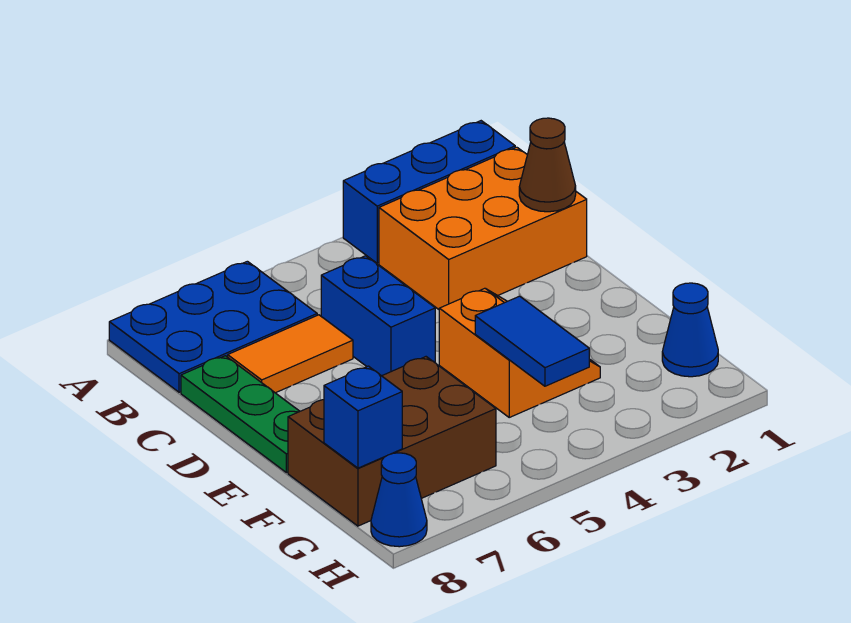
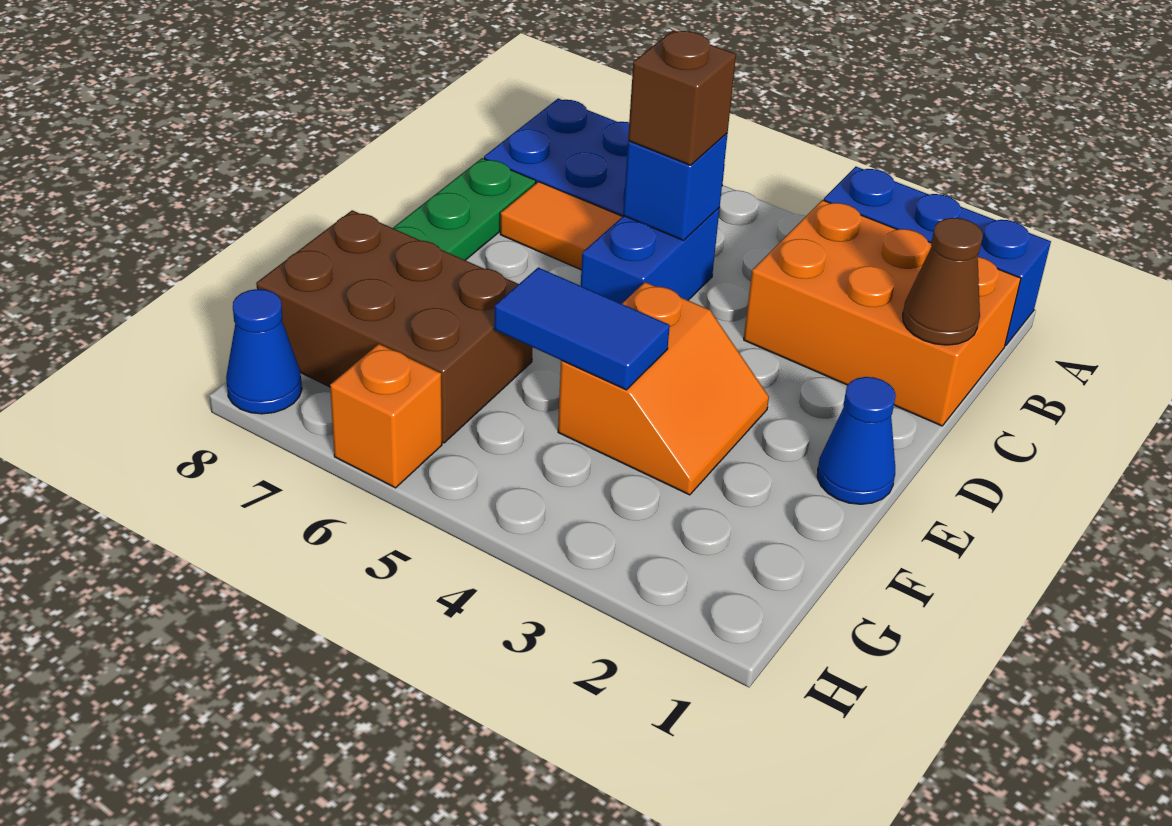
none -> brown 1x1 brick [628,31,736,165]
blue 1x2 tile [475,296,589,386] -> blue 1x2 tile turned to [494,268,670,390]
blue 1x1 cone [662,283,718,377] -> blue 1x1 cone moved to [817,377,896,504]
blue 1x1 brick [324,366,402,468] -> blue 1x1 brick moved to [623,133,728,240]
none -> orange 1x1 brick [330,344,442,488]

